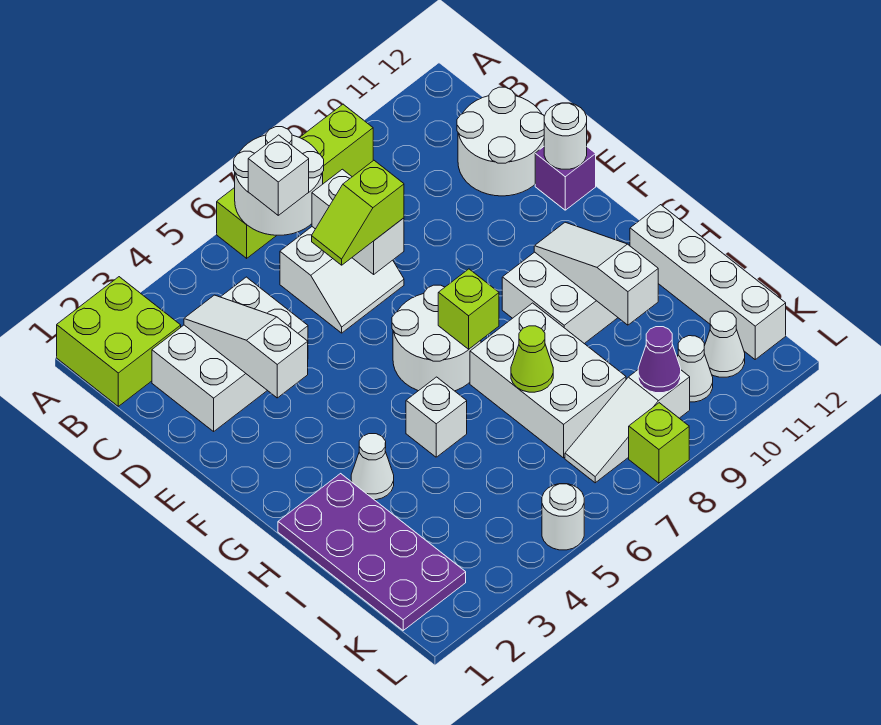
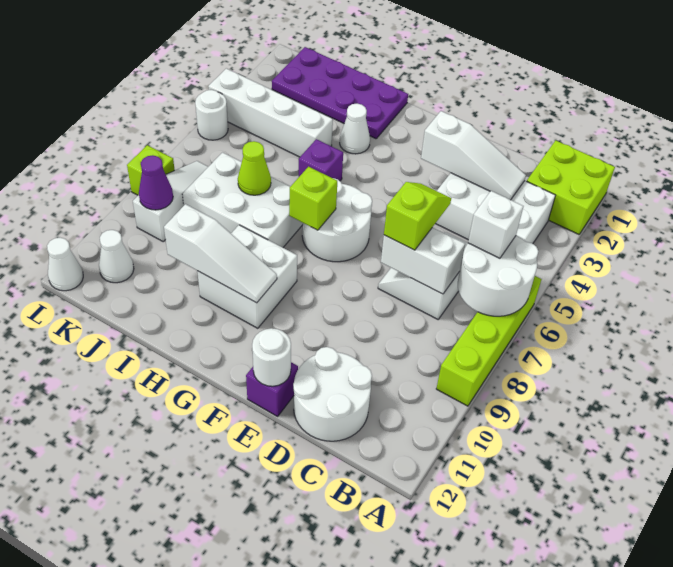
white 2x3 brick [152,277,308,431] -> white 2x3 brick turned to [435,173,555,244]
white 1x1 brick [406,377,467,457] -> purple 1x1 brick [299,139,343,181]
white 1x4 brick [630,205,786,359] -> white 1x4 brick moved to [208,68,333,157]
white 1x1 cone [677,336,713,402] -> white 1x1 cone moved to [47,238,83,291]

